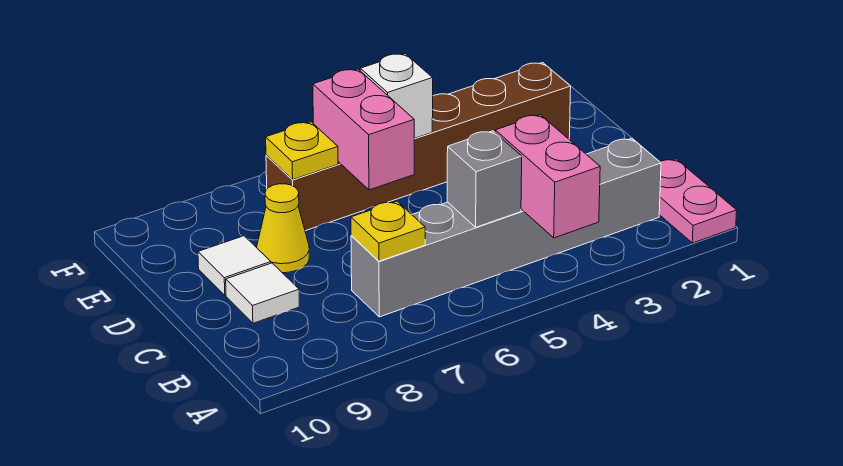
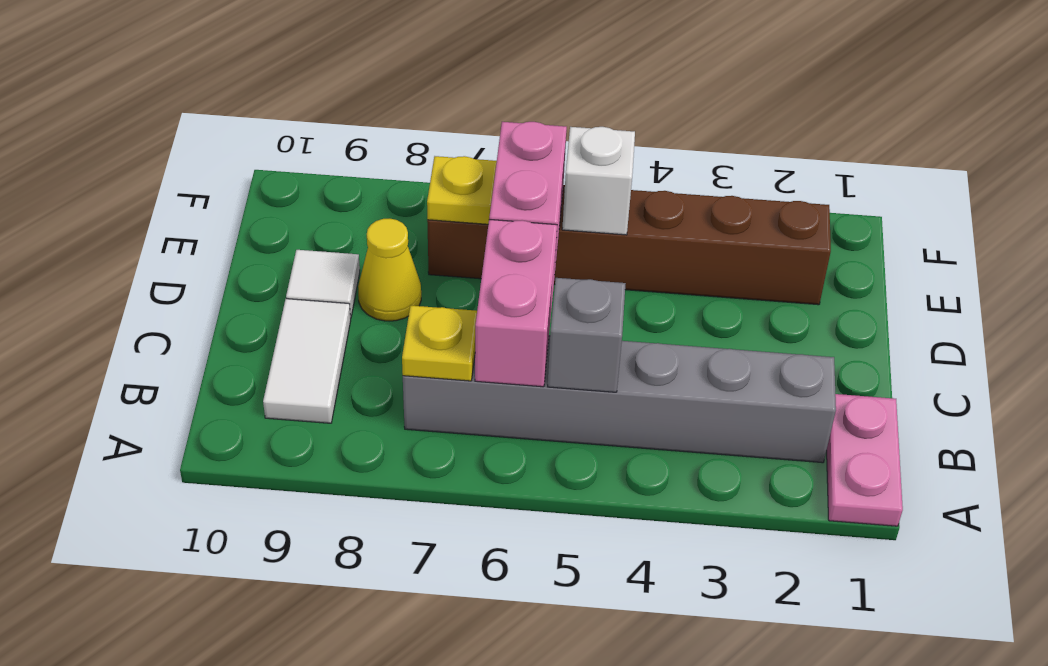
pink 1x2 brick [495,115,600,238] -> pink 1x2 brick moved to [475,220,557,387]
white 1x1 tile [226,263,299,323] -> white 1x2 tile [263,299,351,423]

